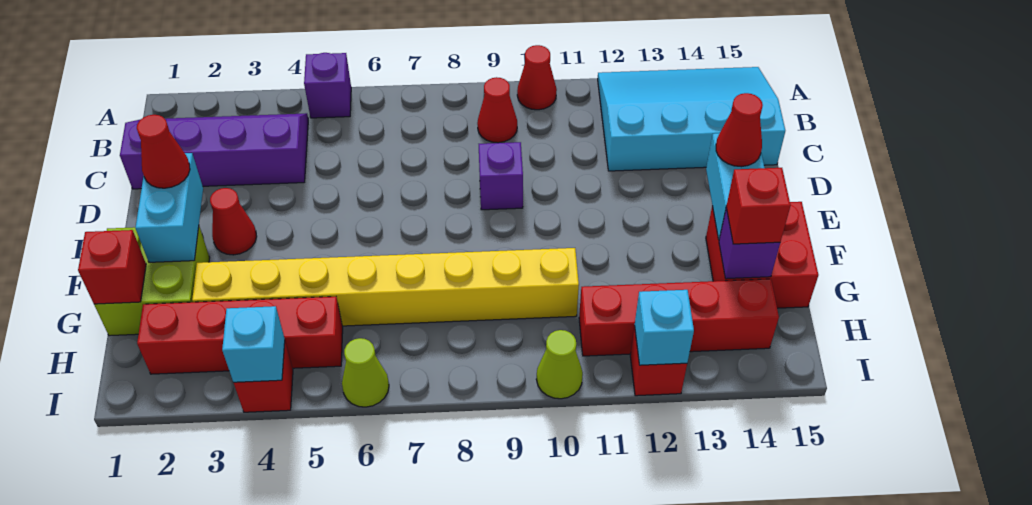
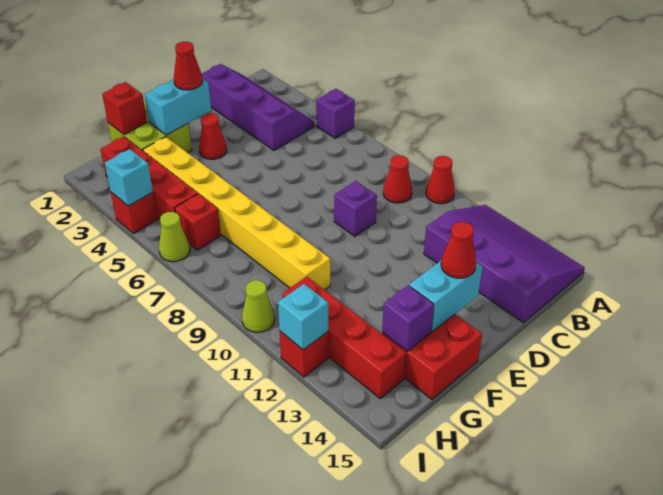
cyan 3x4 slope [598,67,785,171] -> purple 3x4 slope [424,205,585,323]
red 1x1 brick [726,168,791,244] -> red 1x1 brick moved to [175,194,221,250]

